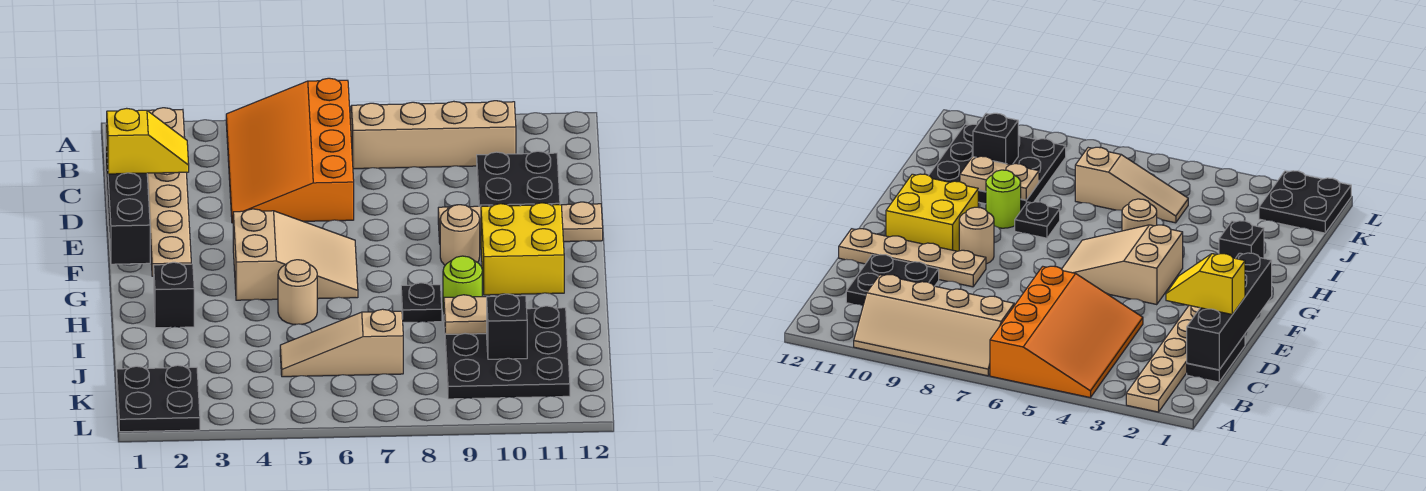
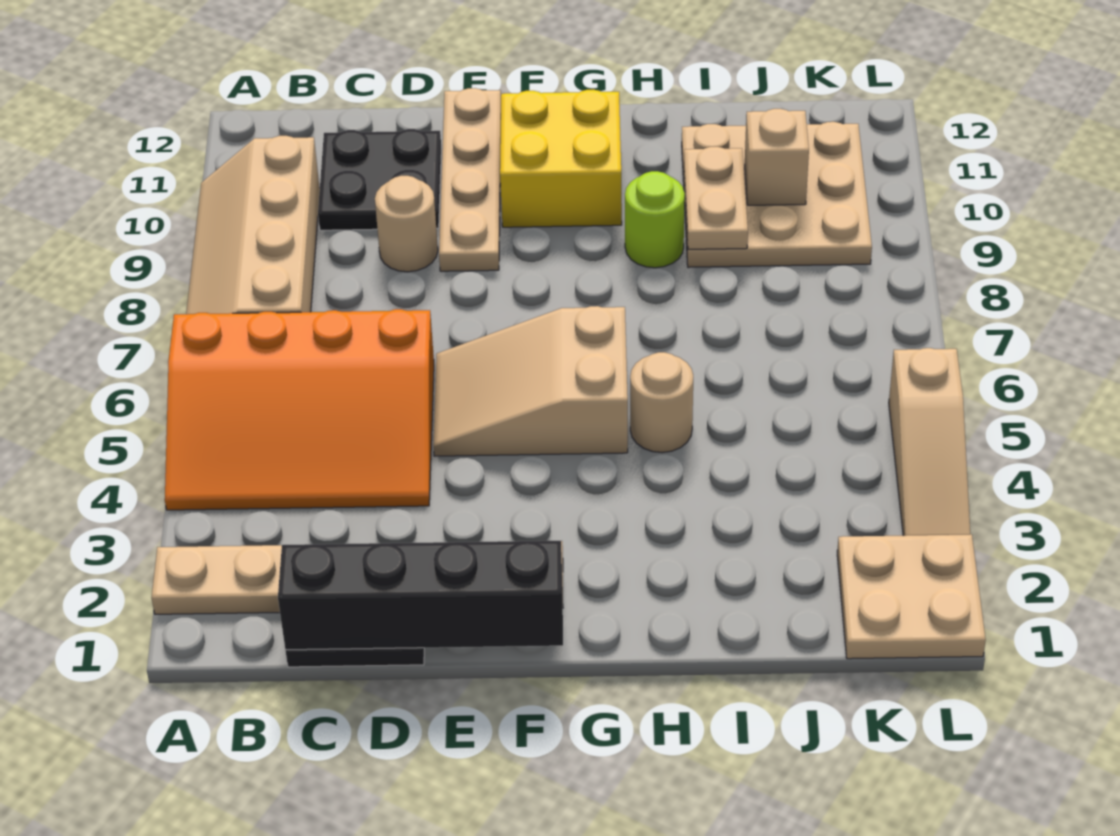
yellow 1x2 slope [107,108,189,174] -> none
tan 2x3 slope [233,209,358,300] -> tan 2x3 slope turned to [433,306,628,456]
tan 1x1 round brick [440,205,480,265] -> tan 1x1 round brick moved to [375,176,438,272]
black 1x1 brick [154,262,194,328] -> none
black 1x1 plate [401,283,442,322] -> none
black 3x3 plate [444,306,570,399] -> tan 3x3 plate [682,122,872,267]
tan 1x3 slope [280,309,403,377] -> tan 1x3 slope moved to [889,348,970,536]
black 1x1 brick [487,294,527,359] -> tan 1x1 brick [745,109,809,205]
black 2x2 plate [117,365,200,432] -> tan 2x2 plate [837,534,986,659]

